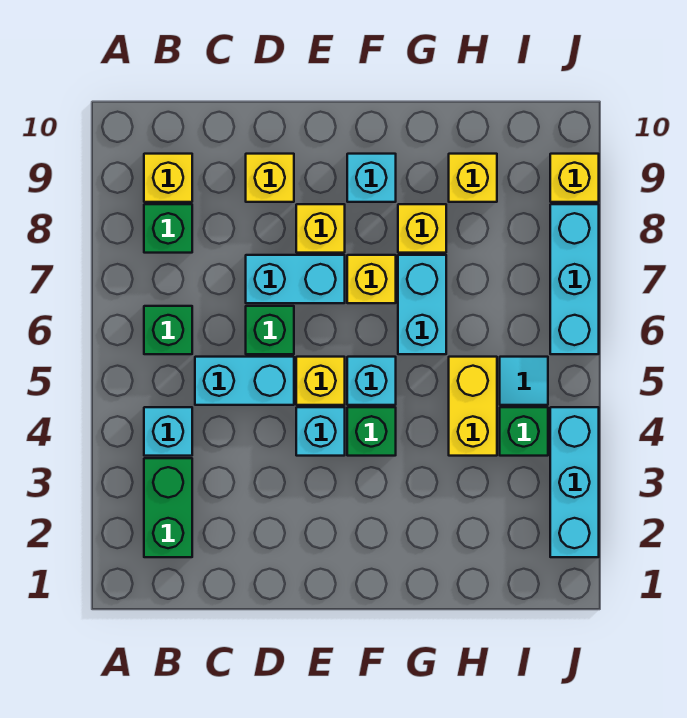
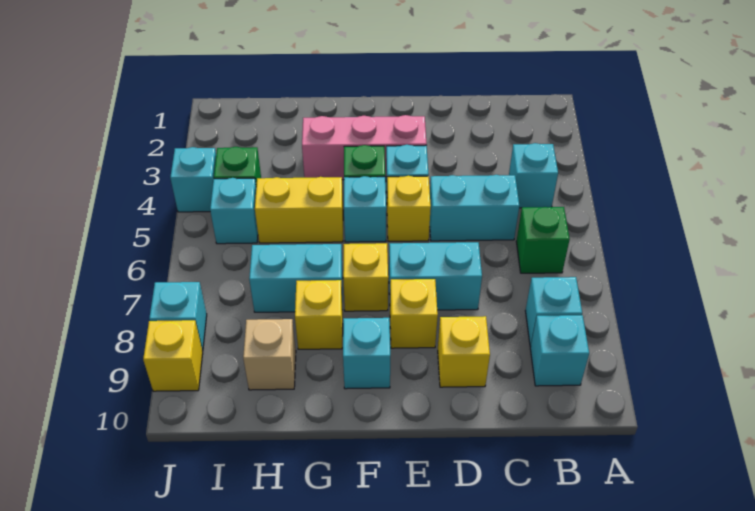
green 1x2 brick [144,458,192,557] -> none
green 1x1 brick [144,204,192,253] -> cyan 1x1 brick [525,277,582,346]
yellow 1x1 brick [144,154,192,202] -> cyan 1x1 brick [530,315,589,386]
green 1x1 brick [246,306,294,354] -> none
none -> pink 1x3 brick [302,115,427,180]
cyan 1x2 brick [398,255,446,354] -> cyan 1x2 brick turned to [249,244,343,312]
yellow 1x2 brick [449,357,497,456] -> yellow 1x2 brick turned to [255,177,343,243]
yellow 1x1 brick [449,154,497,202] -> tan 1x1 brick [243,319,296,390]
cyan 1x1 tile [500,357,548,405] -> cyan 1x1 brick [210,178,258,244]
cyan 1x3 brick [550,407,599,557] -> cyan 1x1 brick [170,147,216,212]
cyan 1x3 brick [550,204,599,354] -> cyan 1x1 brick [149,282,207,351]

